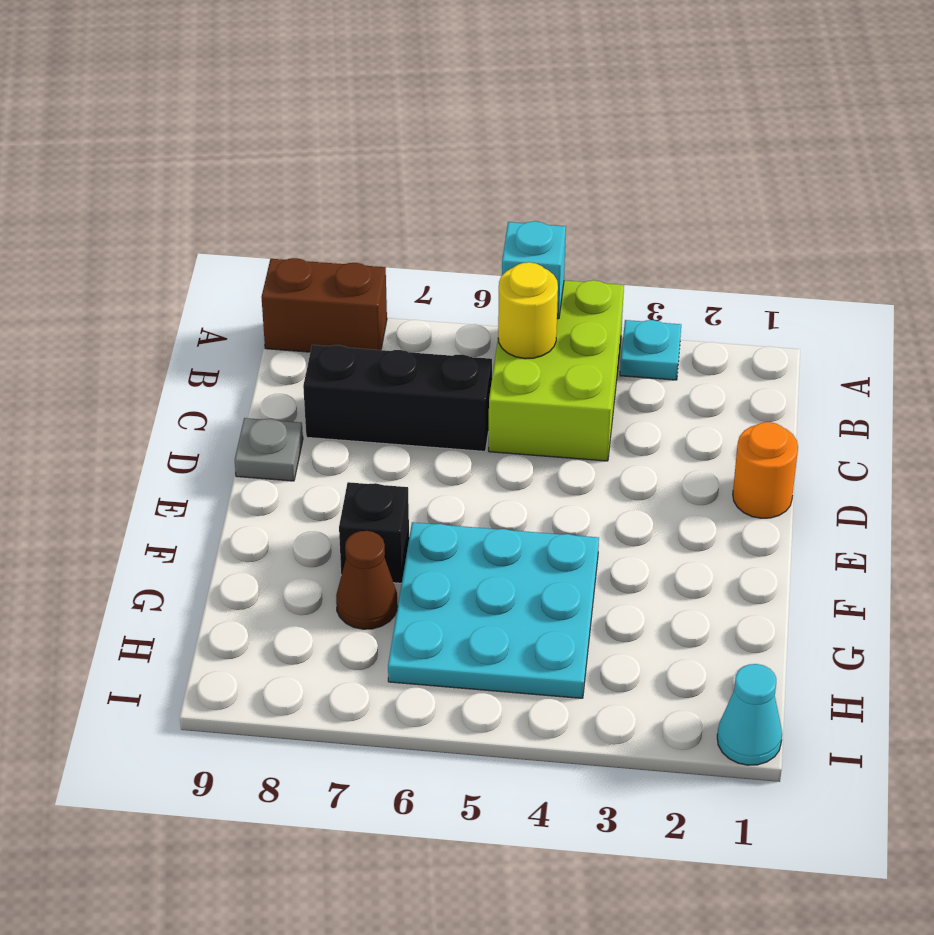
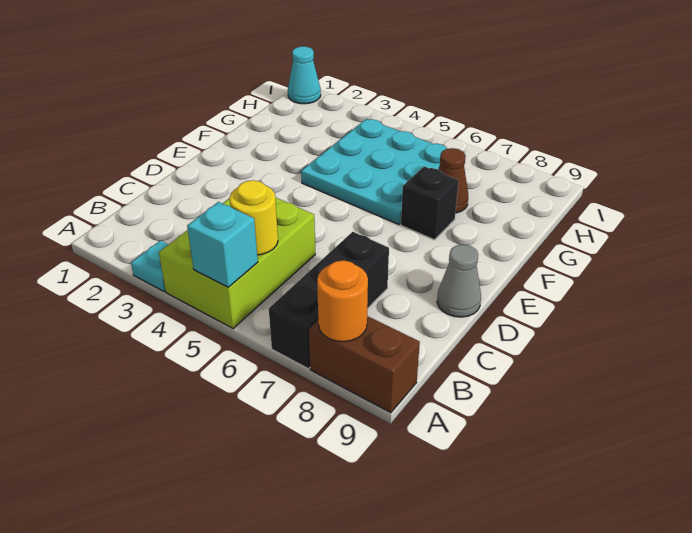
black 1x3 brick [303,345,492,451] -> black 1x3 brick turned to [269,232,389,369]
orange 1x1 round brick [733,422,798,518] -> orange 1x1 round brick moved to [317,260,368,342]
grey 1x1 plate [235,418,303,481] -> grey 1x1 cone [437,245,481,317]

